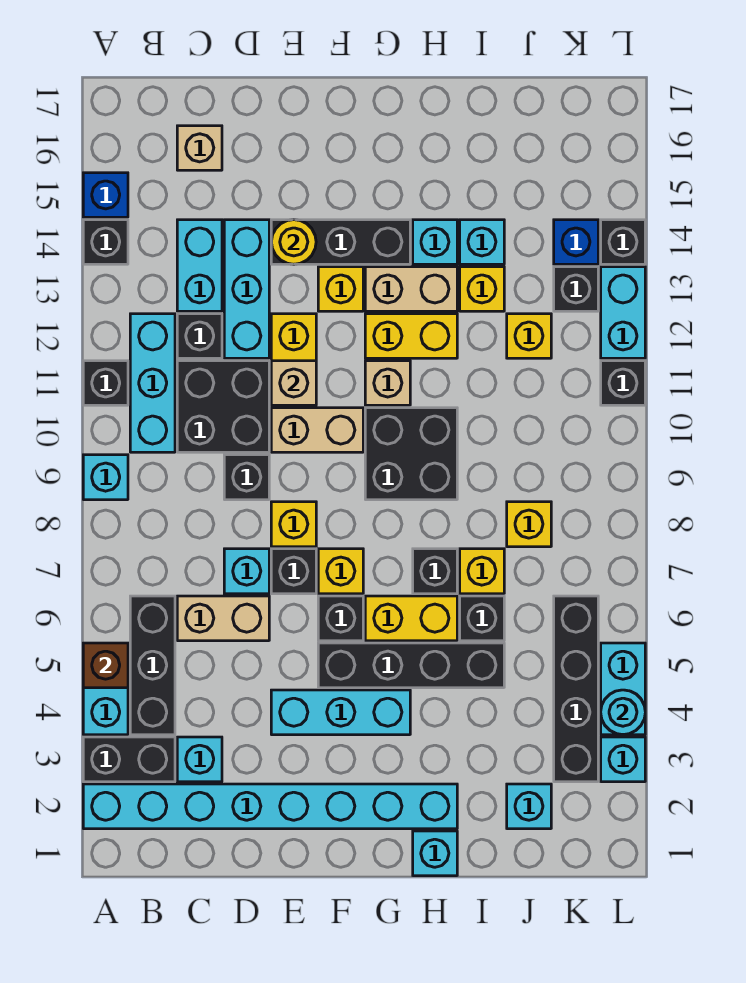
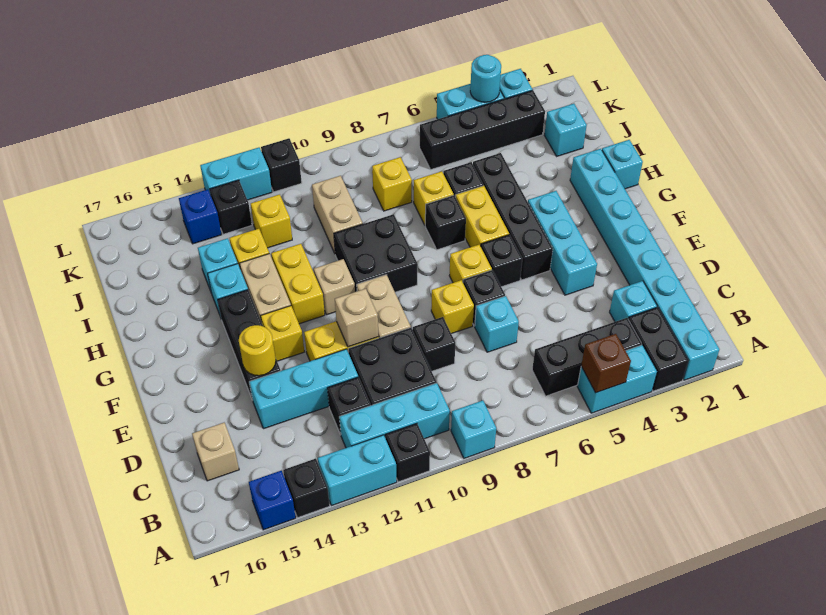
tan 1x2 brick [177,596,269,641] -> tan 1x2 brick moved to [312,176,363,253]
cyan 1x2 brick [177,220,222,311] -> cyan 1x2 brick moved to [318,435,397,506]
black 1x1 brick [601,220,645,264] -> none

